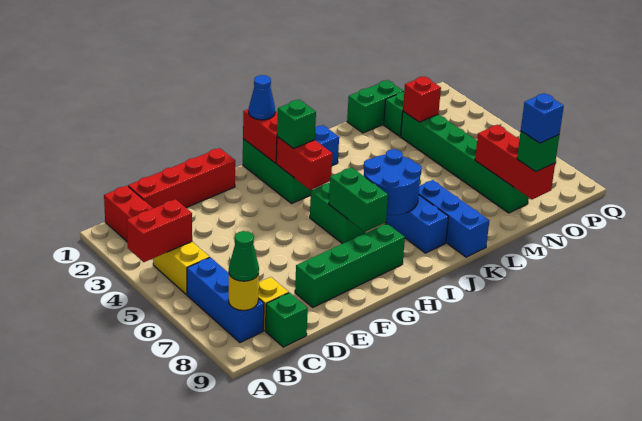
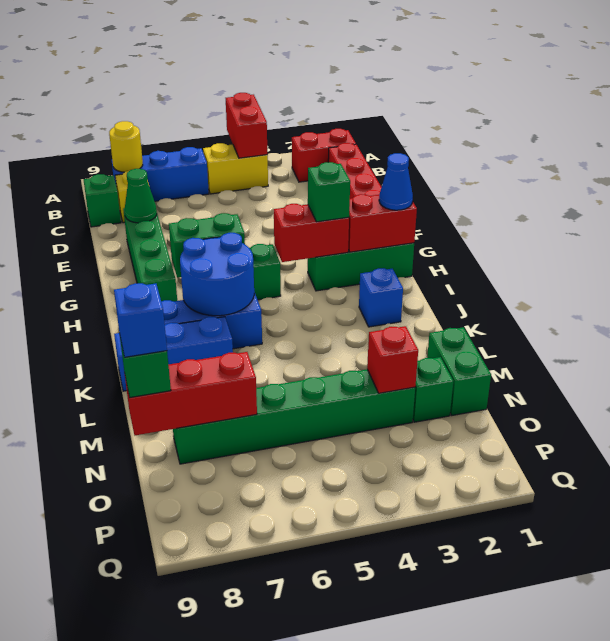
green 1x1 cone [229,231,259,281] -> green 1x1 cone moved to [125,169,157,223]

